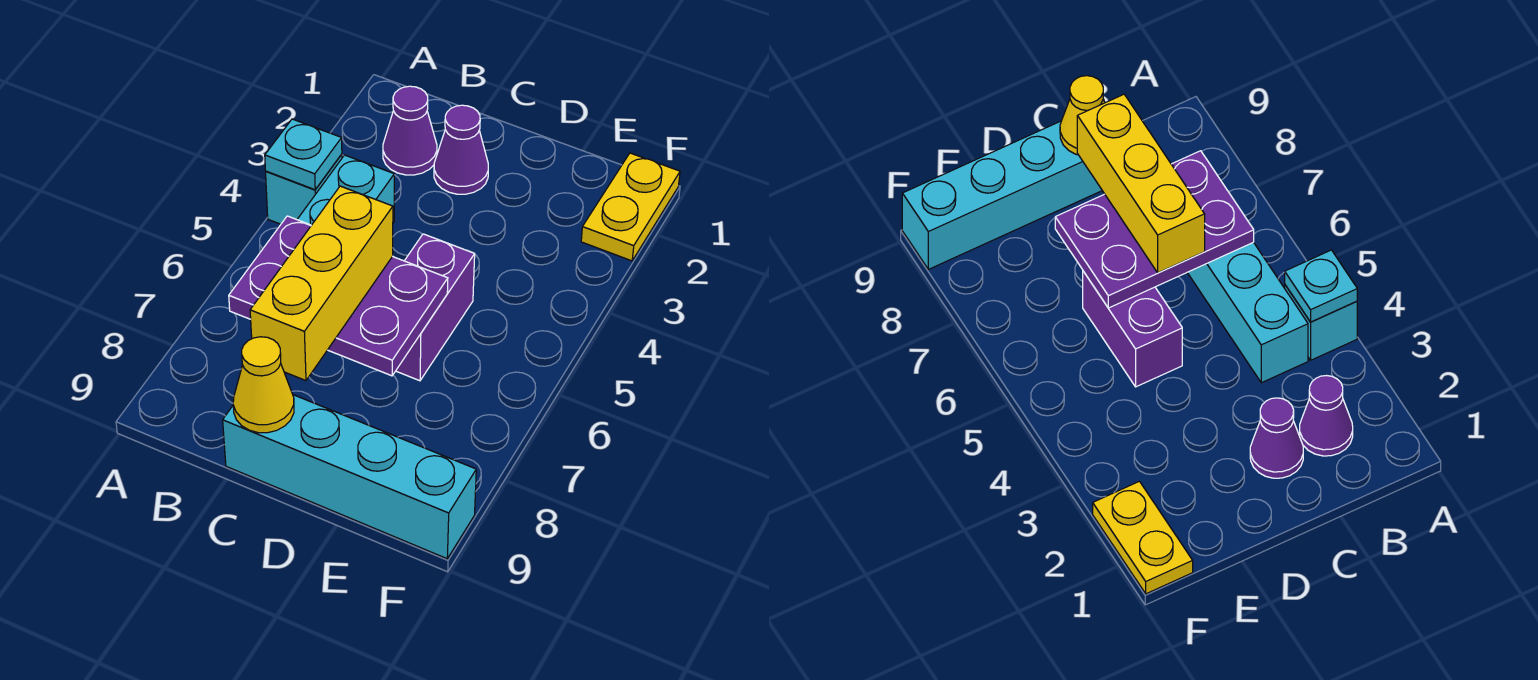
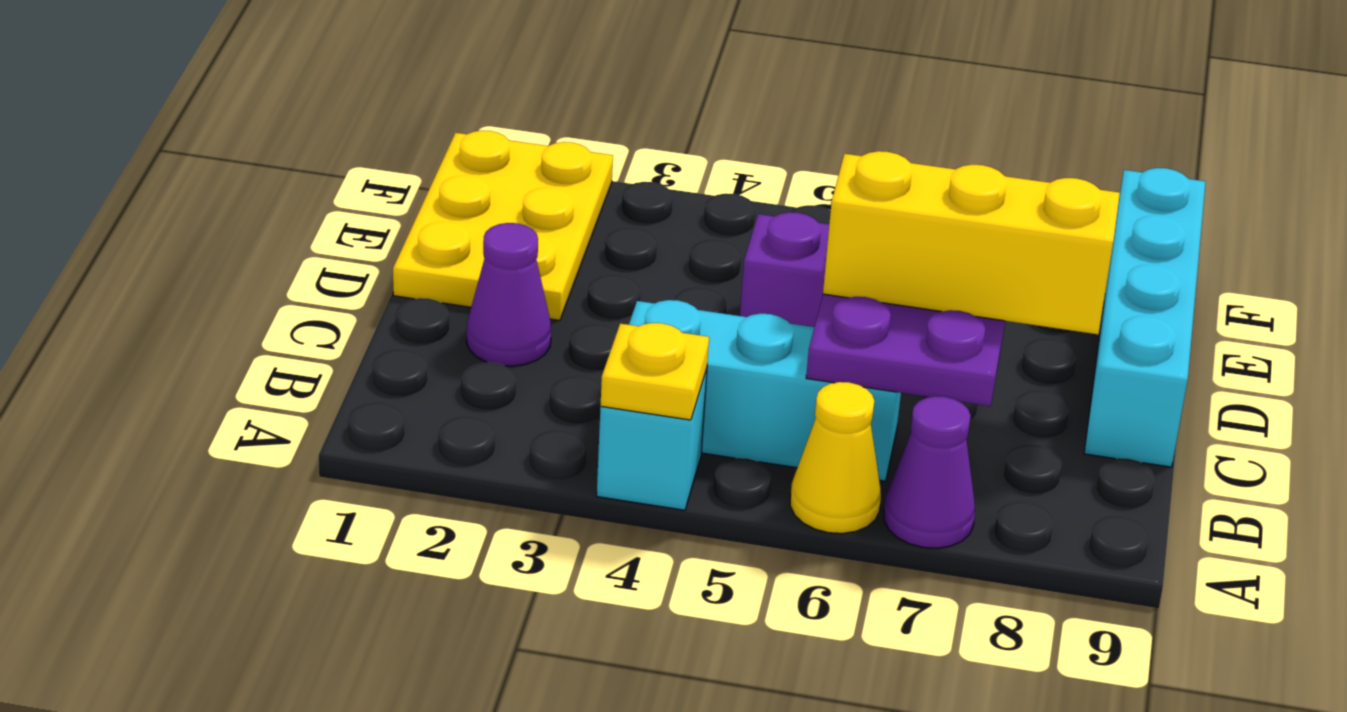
cyan 1x1 plate [265,119,342,190] -> yellow 1x1 plate [600,323,709,420]
purple 1x1 cone [383,86,437,175] -> purple 1x1 cone moved to [884,396,975,548]
yellow 1x1 cone [233,337,294,433] -> yellow 1x1 cone moved to [790,382,881,533]
yellow 1x2 plate [581,153,680,261] -> yellow 2x3 plate [393,131,613,320]

